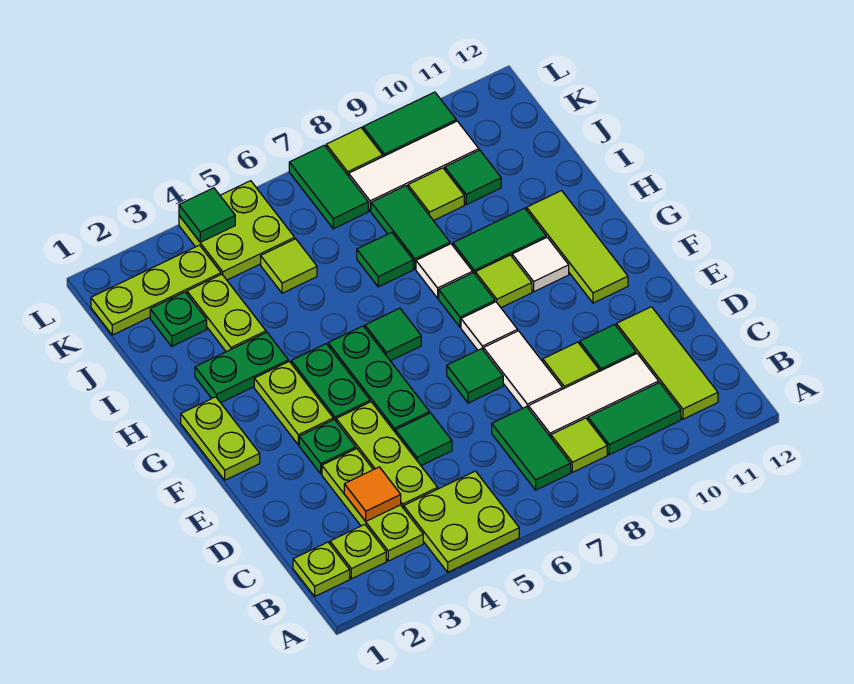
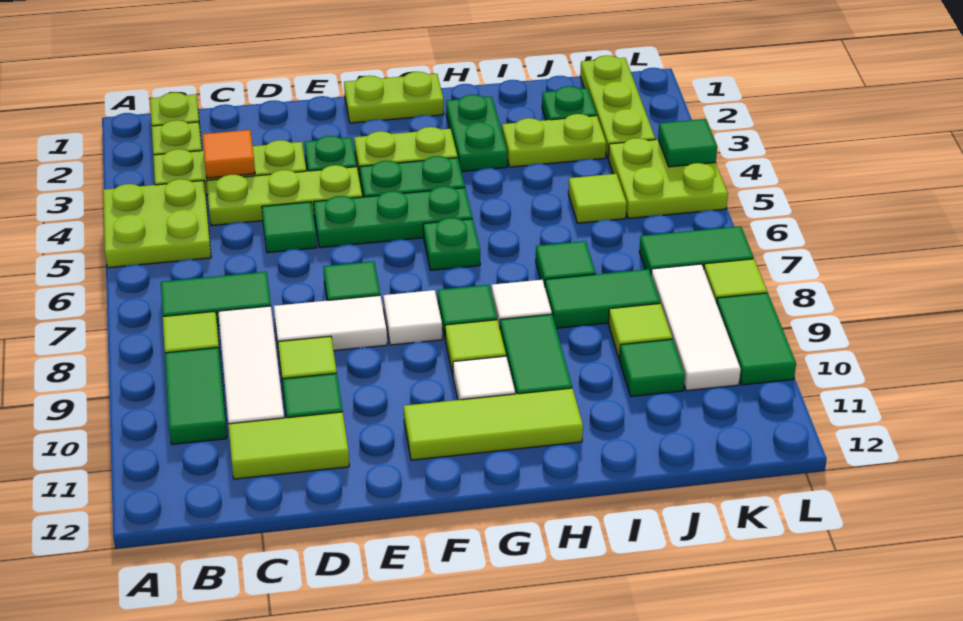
lime 1x3 tile [617,307,718,419] -> lime 1x2 tile [228,412,349,479]
green 1x1 tile [365,308,421,361] -> green 1x1 plate [423,218,480,270]

